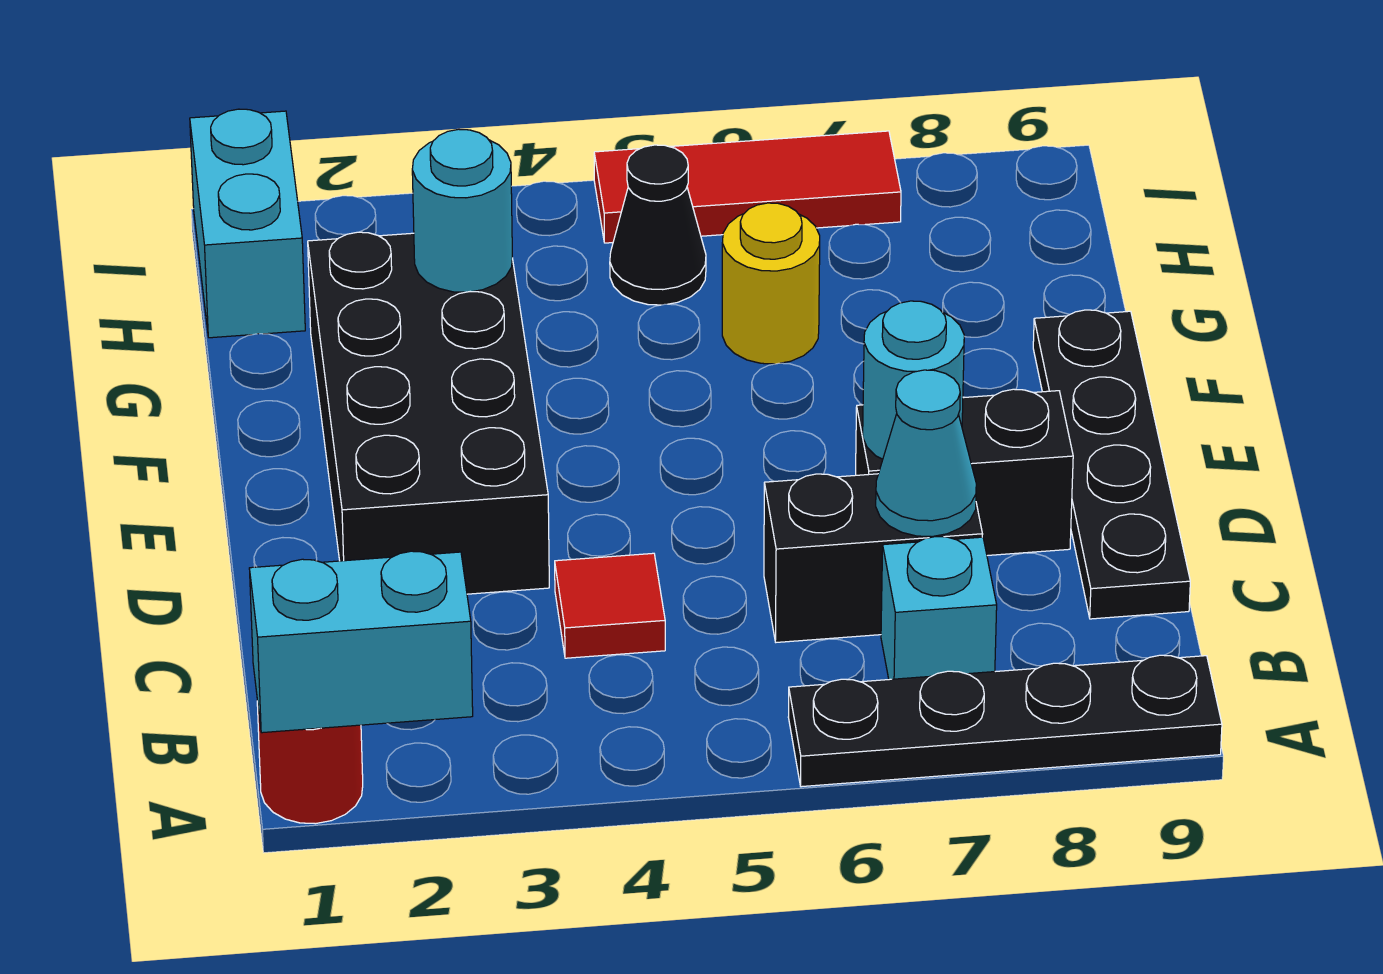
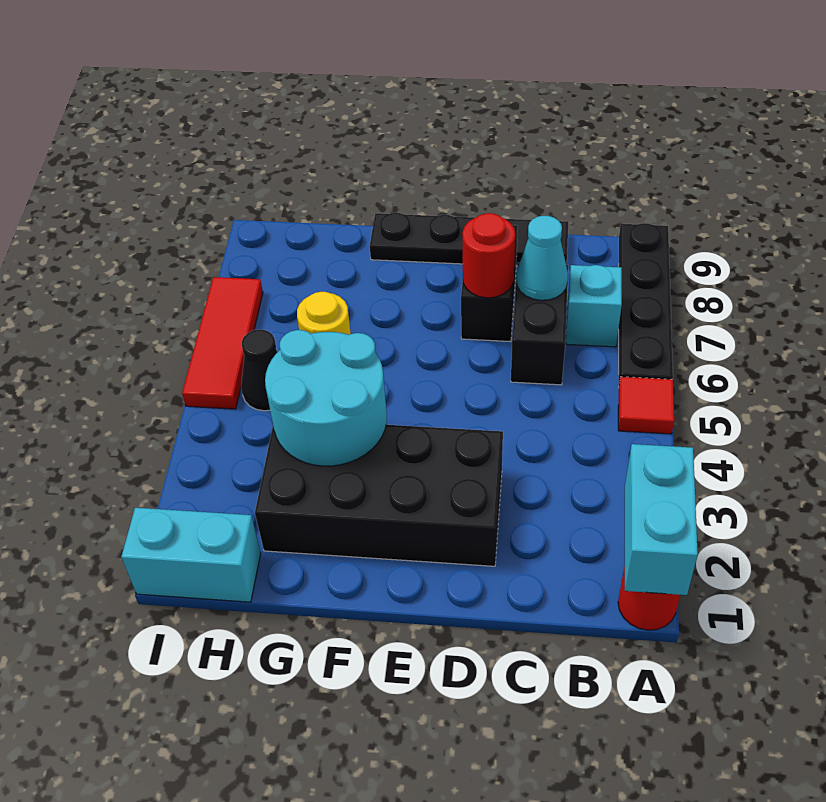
red 1x1 tile [555,553,665,658] -> red 1x1 tile moved to [618,377,674,434]
cyan 1x1 round brick [863,301,964,459] -> red 1x1 round brick [462,213,515,298]
cyan 1x1 round brick [412,129,512,292] -> cyan 2x2 round brick [265,330,387,466]

